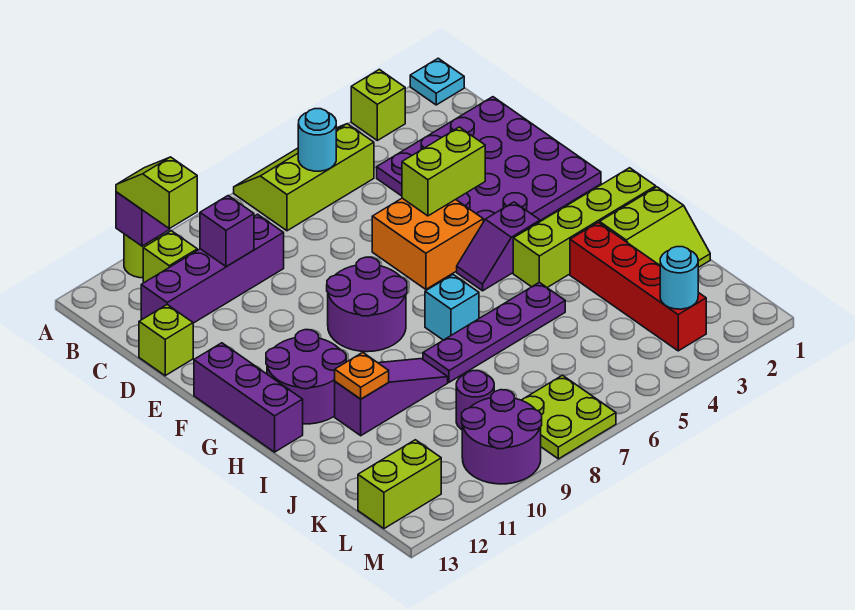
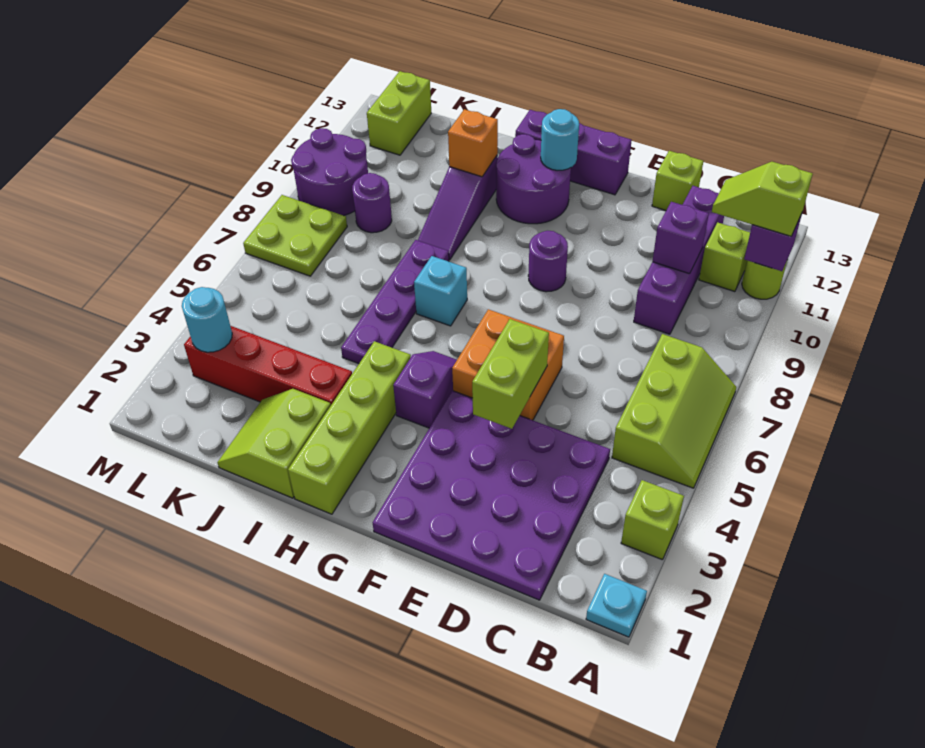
lime 1x2 slope [116,157,197,228] -> lime 1x2 slope turned to [712,162,813,236]
cyan 1x1 round brick [298,109,336,171] -> cyan 1x1 round brick moved to [541,109,579,170]
purple 2x2 round brick [327,257,407,352] -> purple 1x1 round brick [528,231,568,292]
orange 1x1 plate [335,352,389,399] -> orange 1x1 brick [448,109,498,177]

